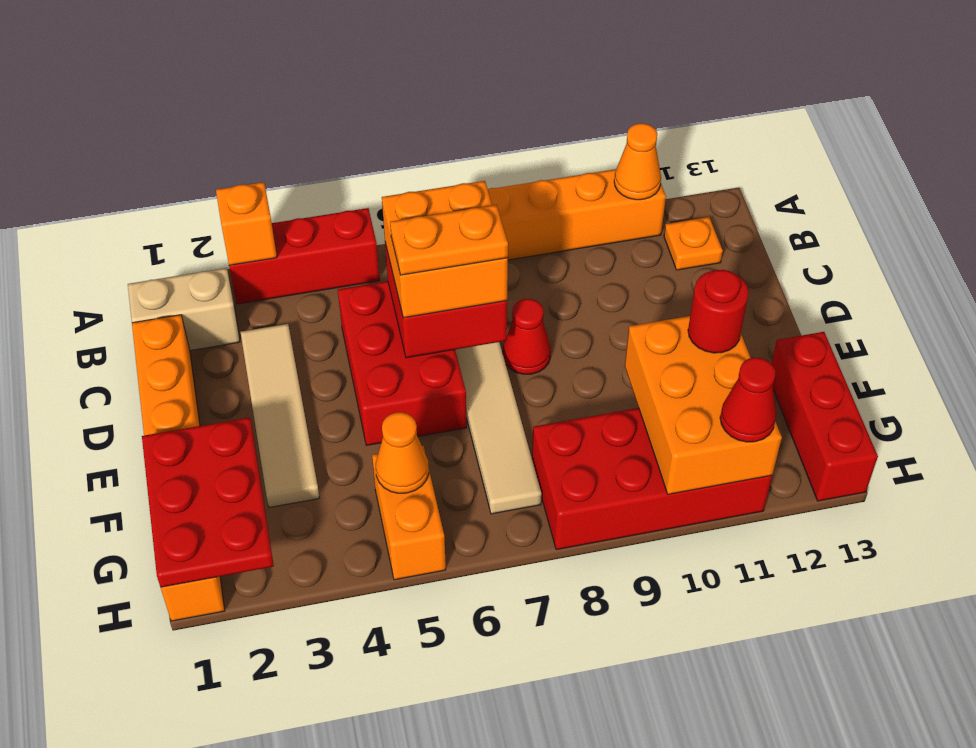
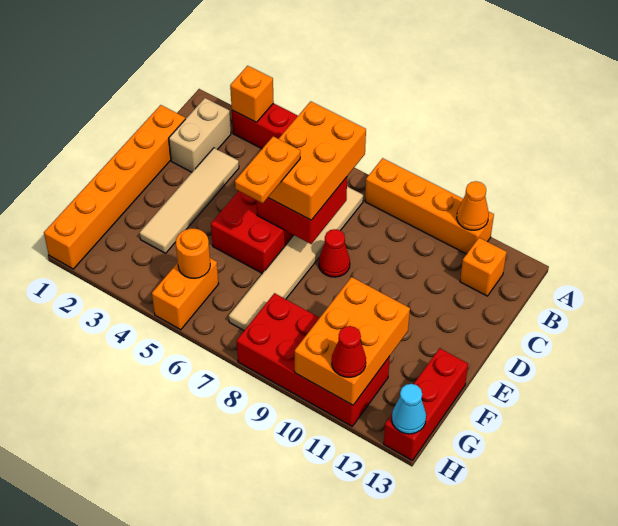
tan 1x2 brick [128,268,240,350] -> tan 1x2 brick turned to [169,98,231,172]
orange 1x1 plate [664,217,723,270] -> orange 1x1 brick [460,238,507,296]
orange 2x2 brick [382,181,508,318] -> orange 2x3 brick [268,101,366,220]
orange 1x2 plate [390,205,508,275] -> orange 1x2 plate turned to [235,136,300,203]
red 2x3 plate [142,417,274,587] -> none
red 1x1 round brick [688,270,749,353] -> none
orange 1x1 cone [376,412,429,493] -> orange 1x1 round brick [176,229,210,278]
none -> cyan 1x1 cone [392,384,426,434]

